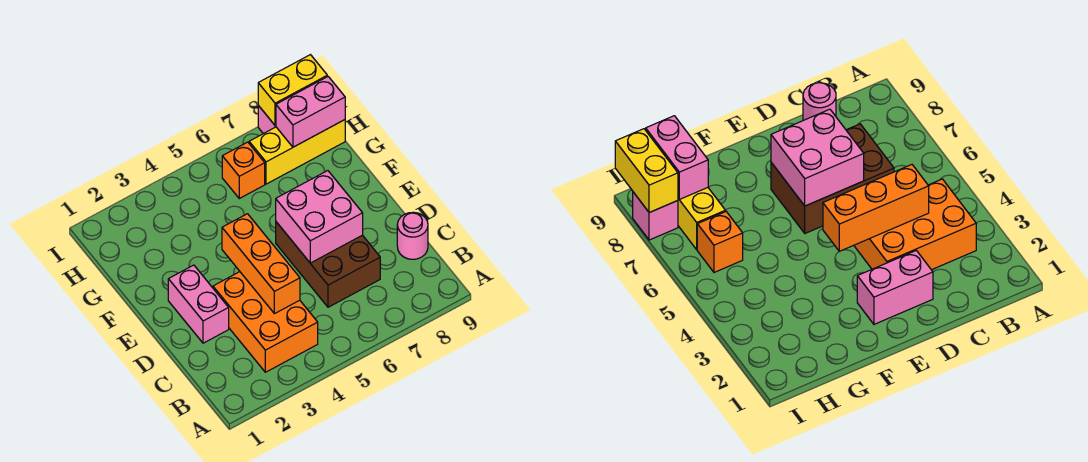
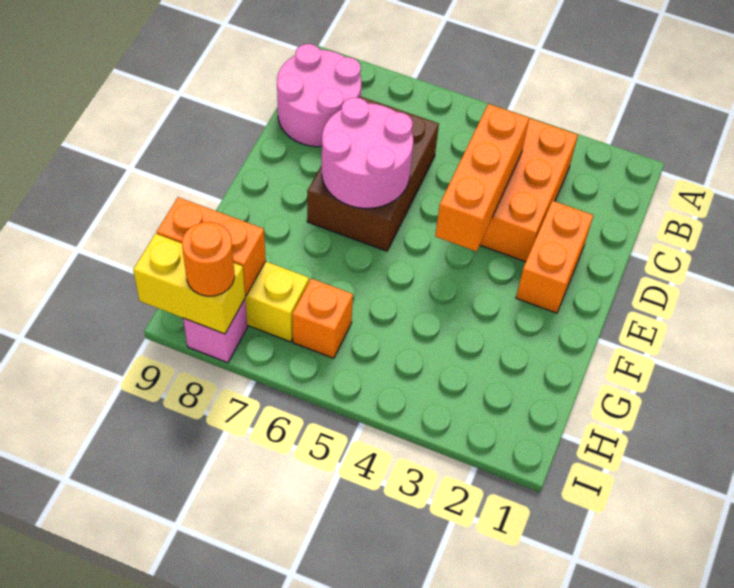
pink 1x1 round brick [397,212,428,259] -> pink 2x2 round brick [277,44,361,147]
pink 1x2 brick [168,265,229,343] -> orange 1x2 brick [516,201,593,313]
pink 2x2 brick [276,171,363,263] -> pink 2x2 round brick [322,97,413,208]
pink 1x2 brick [276,77,345,147] -> orange 1x2 brick [157,197,266,296]
none -> orange 1x1 round brick [182,222,235,296]

